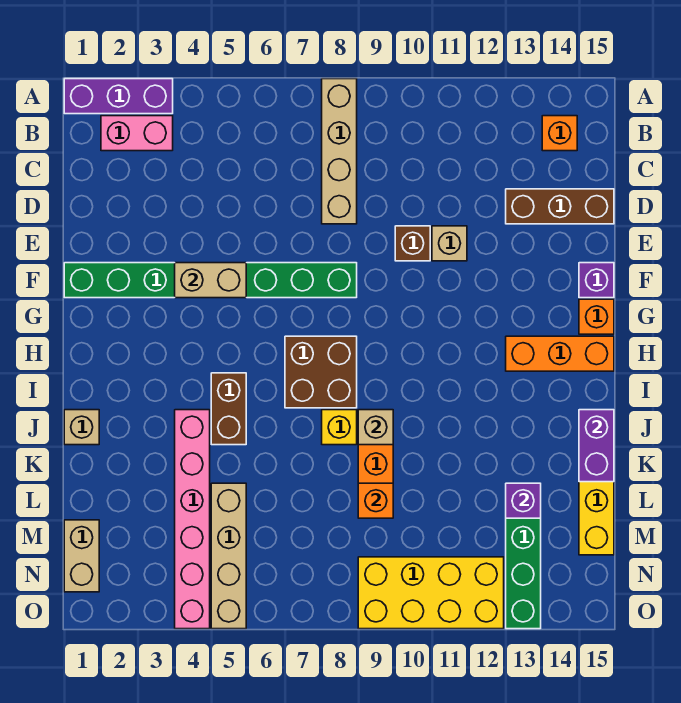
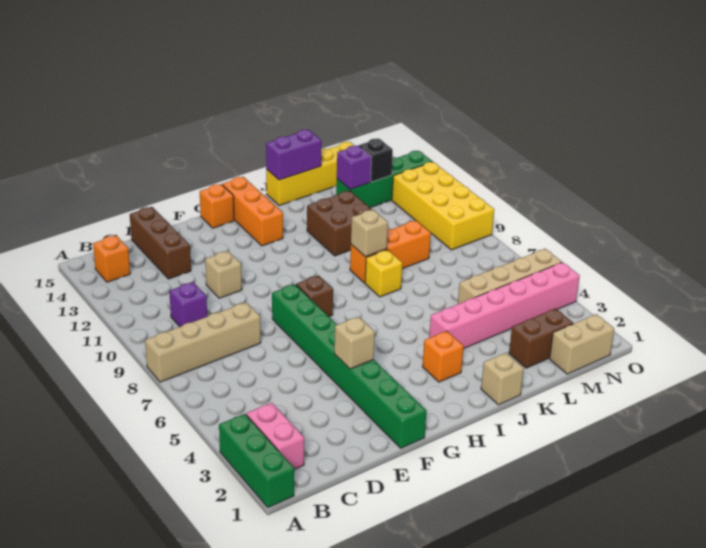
purple 1x3 brick [64,79,173,114] -> green 1x3 brick [219,414,294,507]
brown 1x1 brick [395,226,430,261] -> brown 1x1 brick moved to [296,275,333,317]
tan 1x2 brick [175,263,246,298] -> tan 1x1 brick [334,317,375,369]
purple 1x1 brick [579,263,614,298] -> purple 1x1 brick moved to [169,282,207,327]
brown 2x2 brick [285,336,357,408] -> brown 2x2 brick moved to [307,191,372,256]
brown 1x2 brick [211,373,246,445] -> brown 1x2 brick moved to [509,309,573,368]
orange 1x1 brick [358,483,393,518] -> orange 1x1 brick moved to [423,331,464,382]
none -> black 1x1 brick [359,139,393,182]

